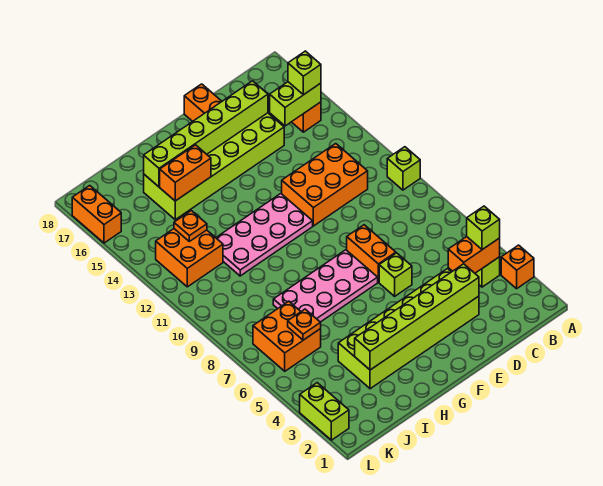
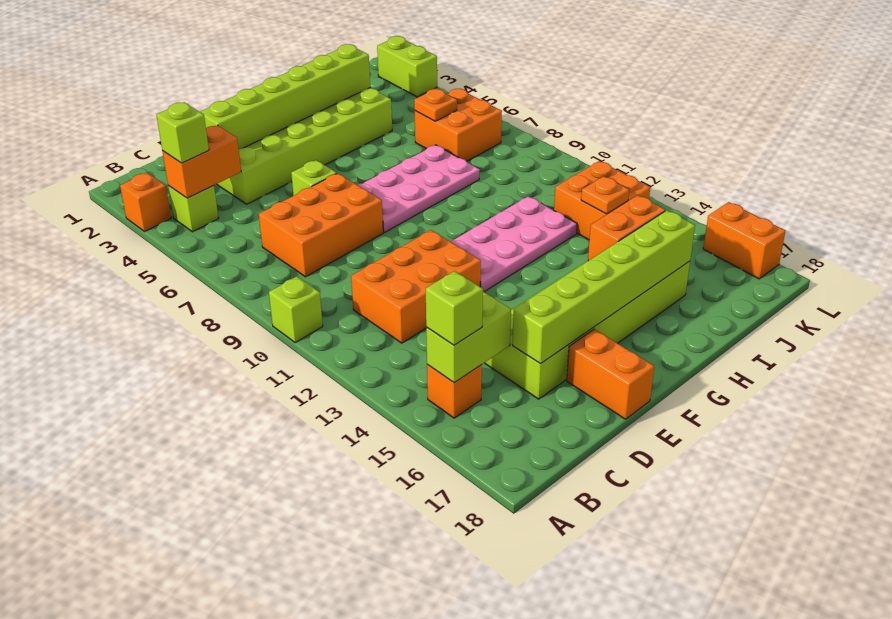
orange 1x2 brick [347,225,396,282] -> orange 2x3 brick [259,173,383,277]

